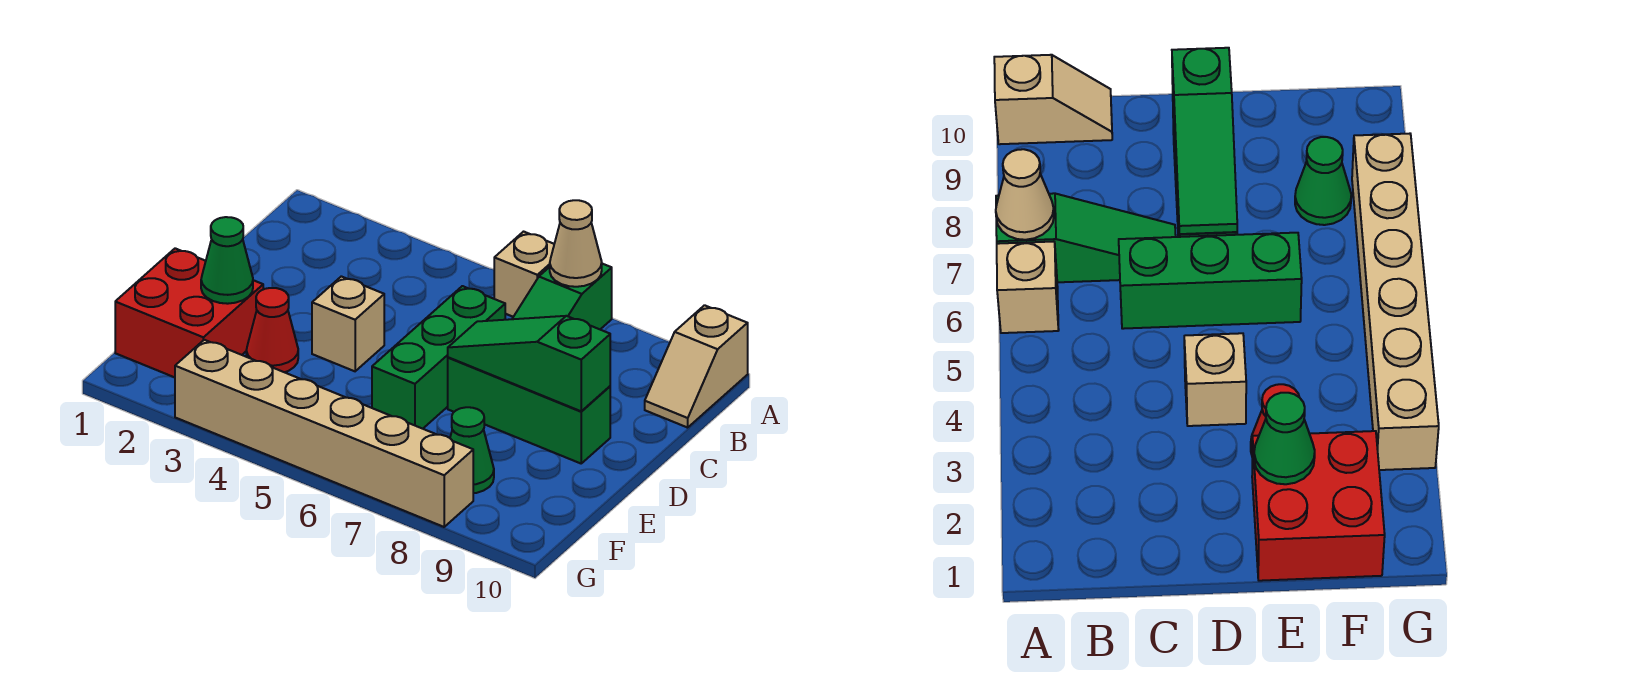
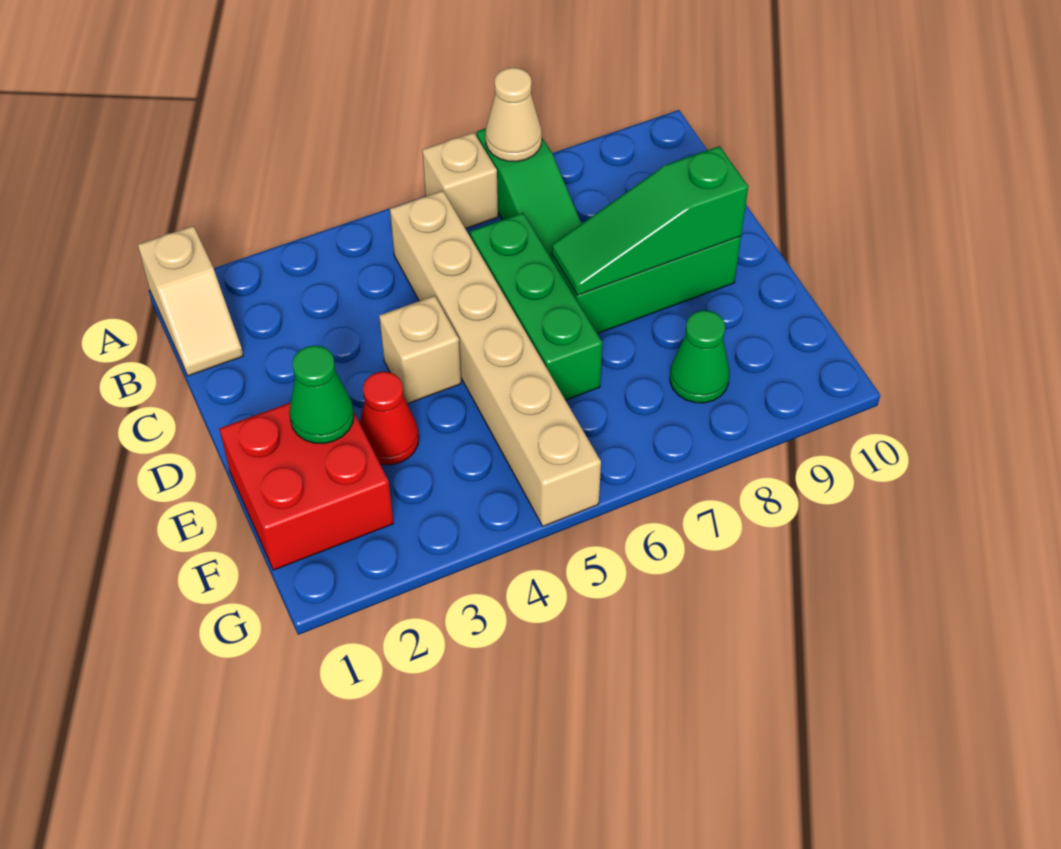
tan 1x2 slope [645,305,748,428] -> tan 1x2 slope moved to [138,226,243,376]
tan 1x6 brick [175,340,473,527] -> tan 1x6 brick turned to [390,191,601,526]

